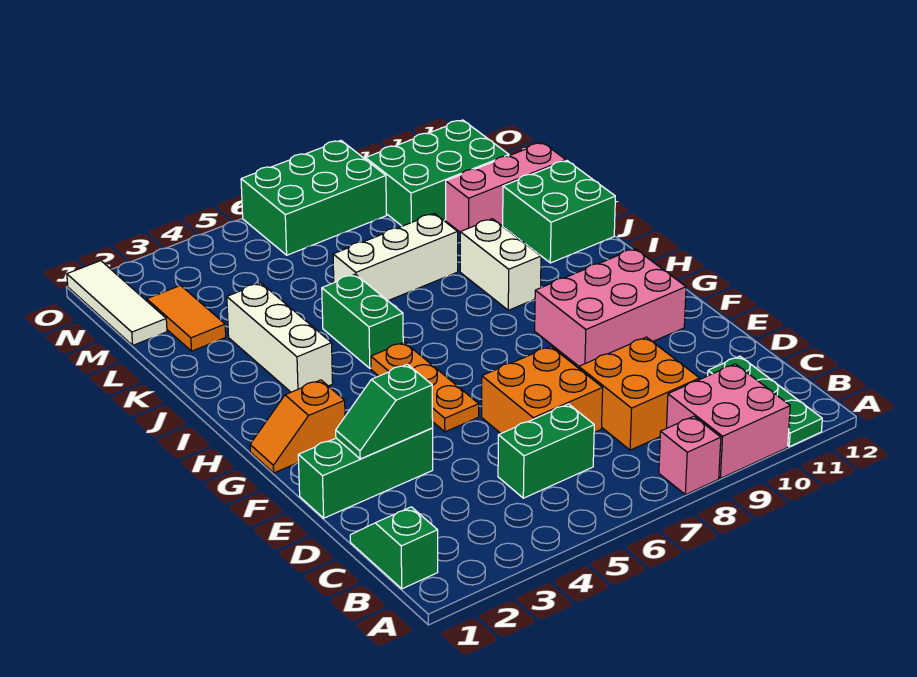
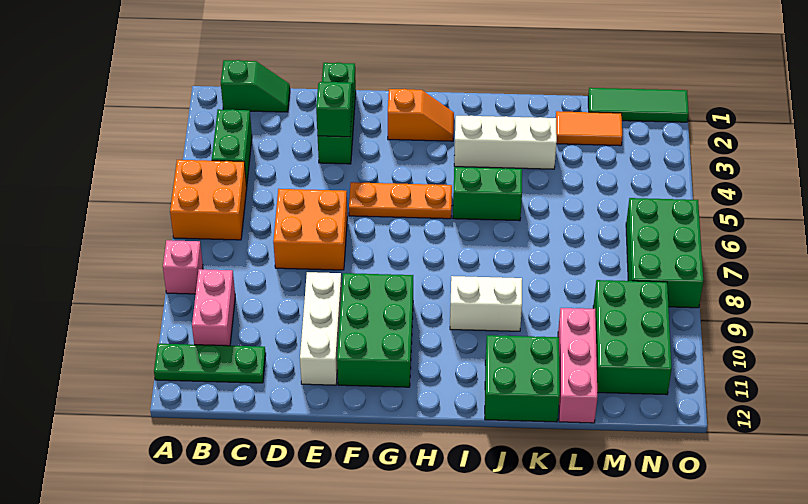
pink 2x2 brick [667,364,790,478] -> pink 1x2 brick [192,269,235,346]
green 1x2 brick [498,404,594,498] -> green 1x2 brick moved to [212,109,252,186]
orange 2x2 brick [579,337,700,450] -> orange 2x2 brick moved to [170,160,247,240]
pink 2x3 brick [535,249,686,366] -> green 2x3 brick [337,273,413,387]
orange 1x2 slope [250,380,345,473] -> orange 1x2 slope turned to [388,89,454,141]
white 1x3 brick [333,214,458,301] -> white 1x3 brick moved to [300,272,342,385]
white 1x3 tile [67,261,167,345] -> green 1x3 tile [588,88,689,122]

